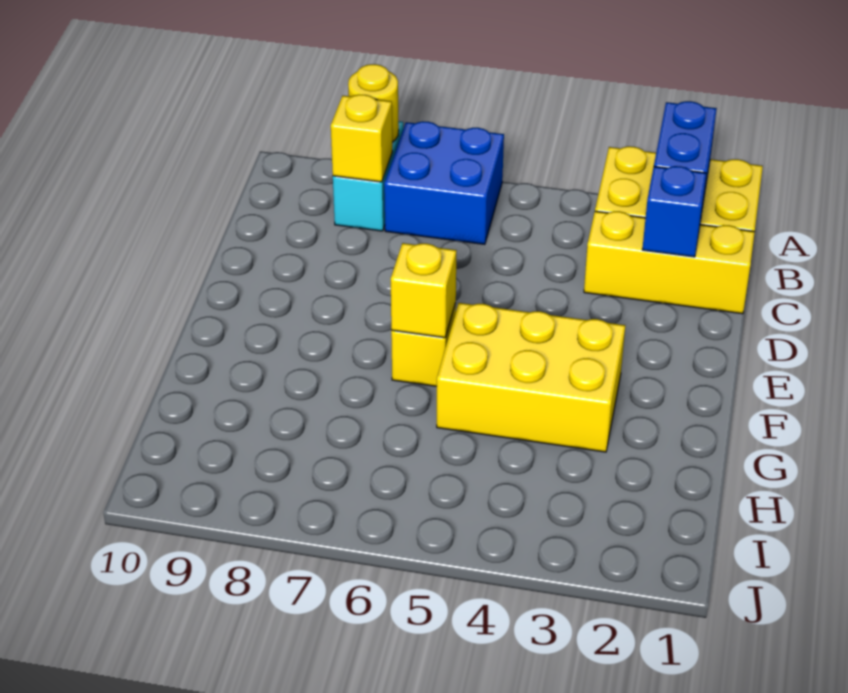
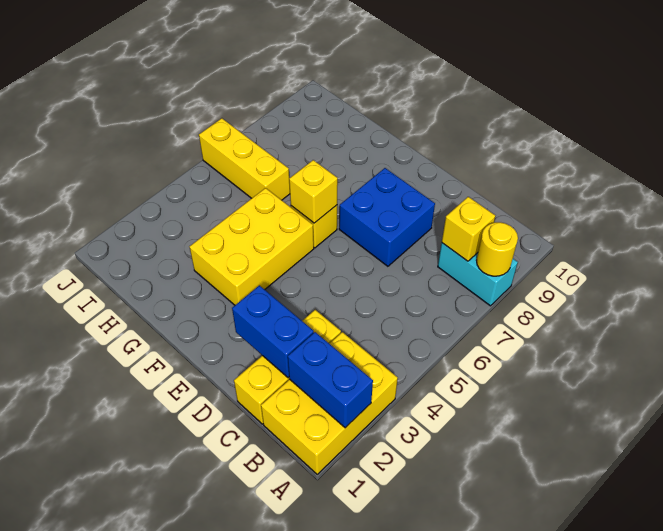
blue 2x2 brick [384,121,504,244] -> blue 2x2 brick moved to [339,168,435,266]
blue 1x1 brick [642,166,706,257] -> blue 1x2 brick [232,285,314,378]
none -> yellow 1x3 brick [199,118,290,200]

